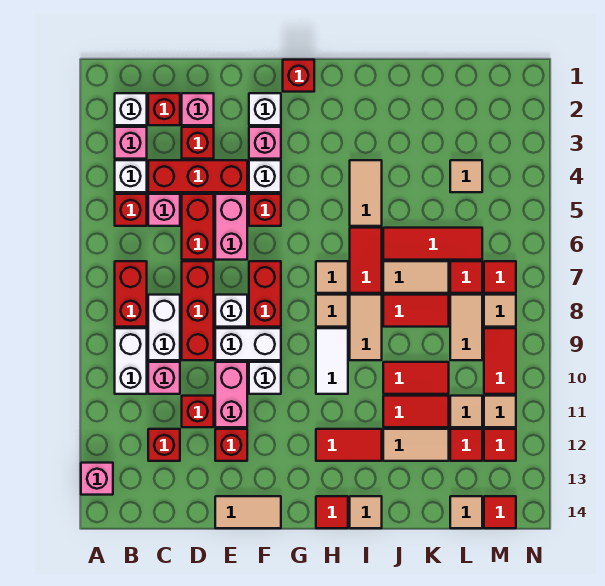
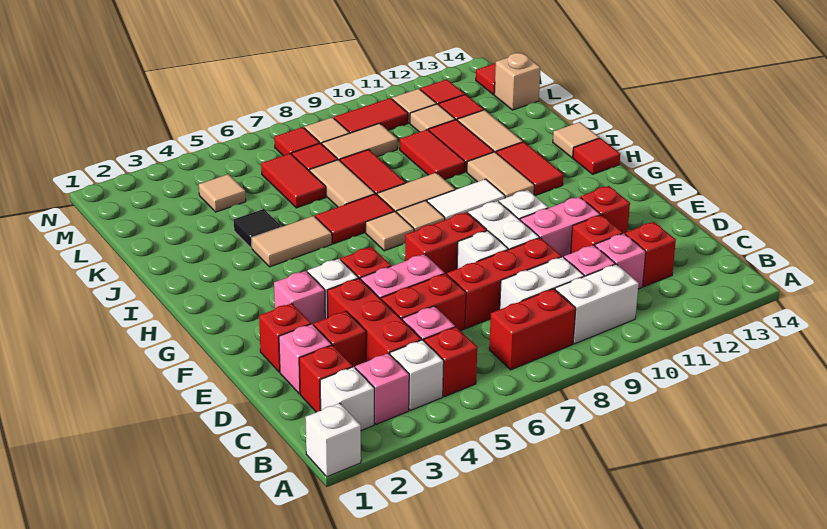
pink 1x1 brick [81,463,113,495] -> pink 1x1 brick moved to [595,233,646,289]
tan 1x2 tile [215,496,281,528] -> tan 1x2 tile moved to [467,152,534,198]
white 1x1 brick [249,93,281,125] -> white 1x1 brick moved to [305,403,361,477]
red 1x1 brick [283,60,314,92] -> red 1x1 brick moved to [259,303,311,372]
none -> black 1x1 tile [234,209,281,248]
red 1x3 tile [383,228,482,260] -> red 1x2 tile [261,153,326,208]
tan 1x1 tile [450,496,482,528] -> tan 1x1 brick [494,53,540,110]

